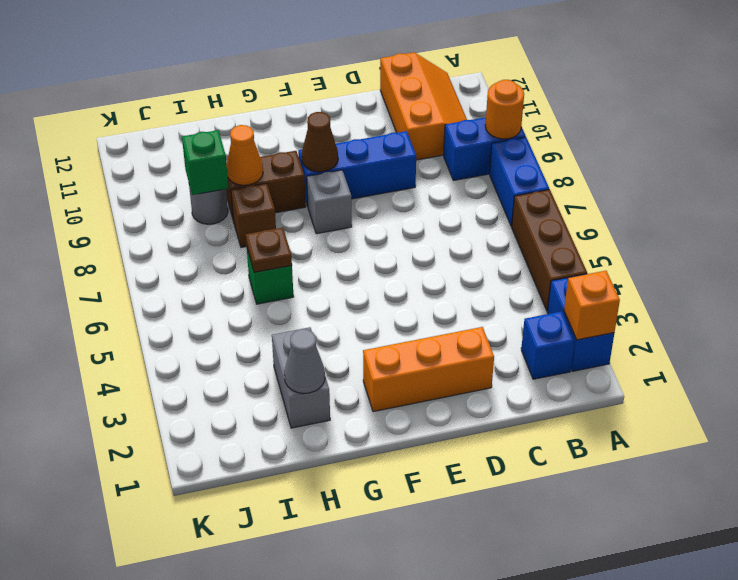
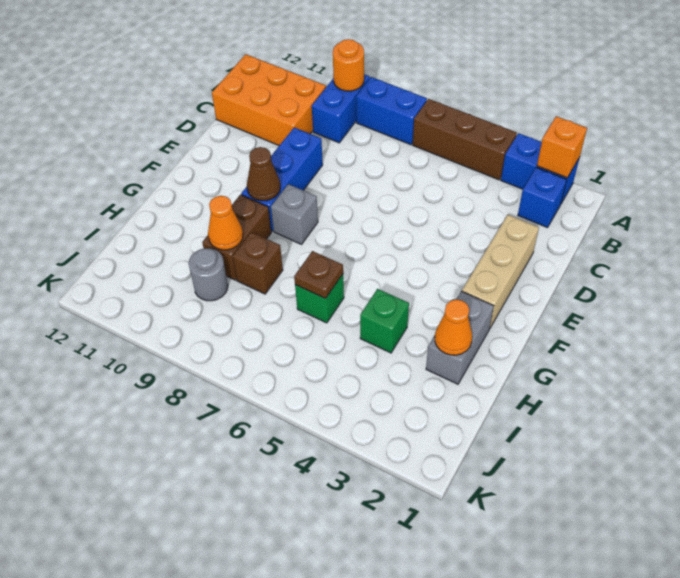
orange 2x3 slope [380,52,467,160] -> orange 2x3 brick [212,54,326,145]
orange 1x3 brick [363,327,494,412] -> tan 1x3 brick [462,215,539,328]
grey 1x2 brick [272,327,330,428] -> grey 1x2 brick turned to [426,291,494,384]
grey 1x1 cone [284,329,325,394] -> orange 1x1 cone [435,299,472,355]
green 1x1 brick [182,130,229,195] -> green 1x1 brick moved to [360,289,409,353]

